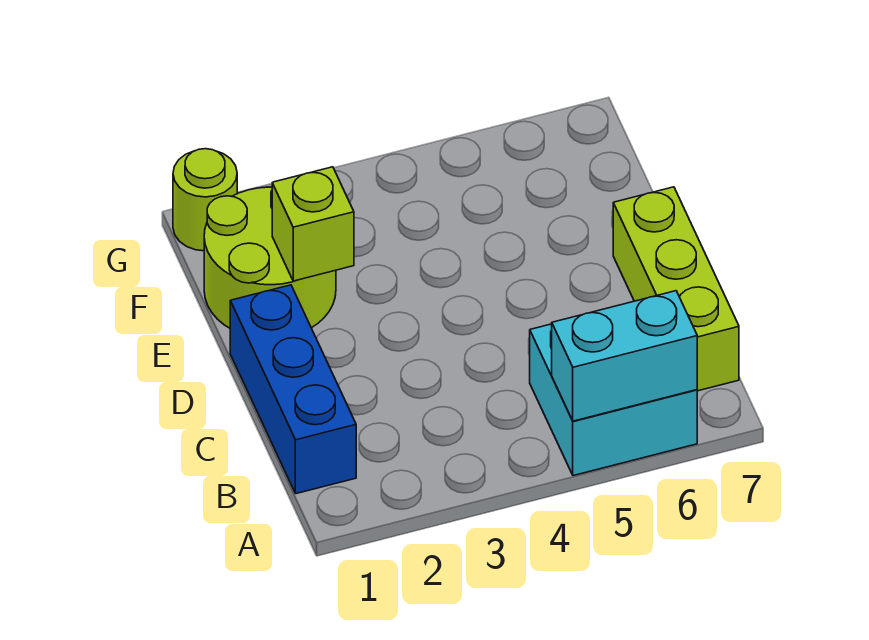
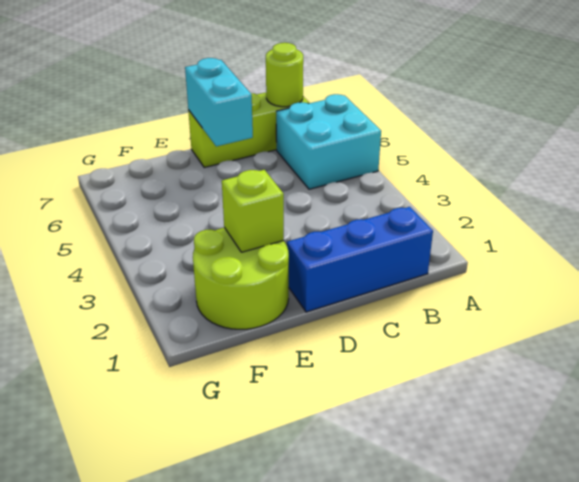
cyan 1x2 brick [552,291,697,421] -> cyan 1x2 brick moved to [185,58,253,146]
lime 1x1 round brick [173,149,237,251] -> lime 1x1 round brick moved to [266,43,303,107]

